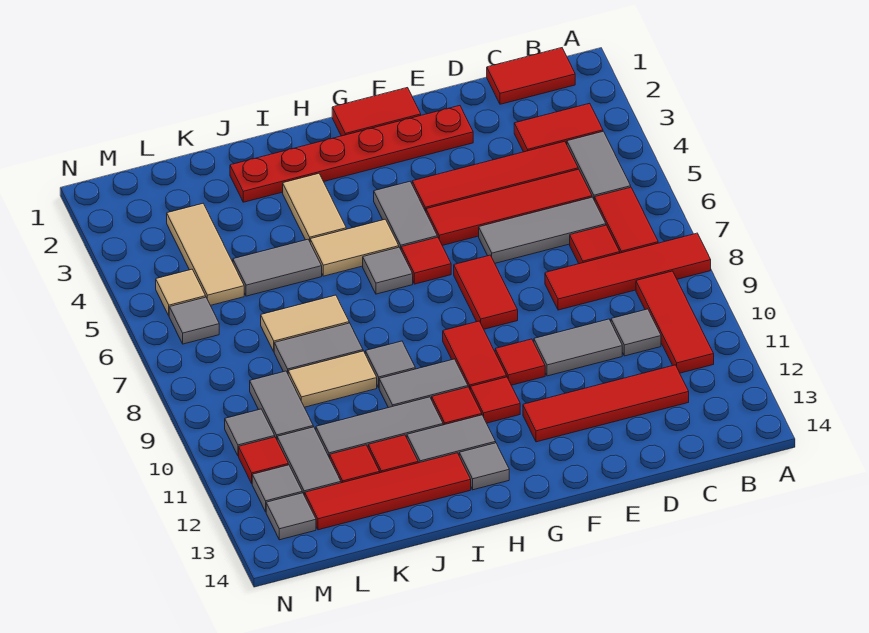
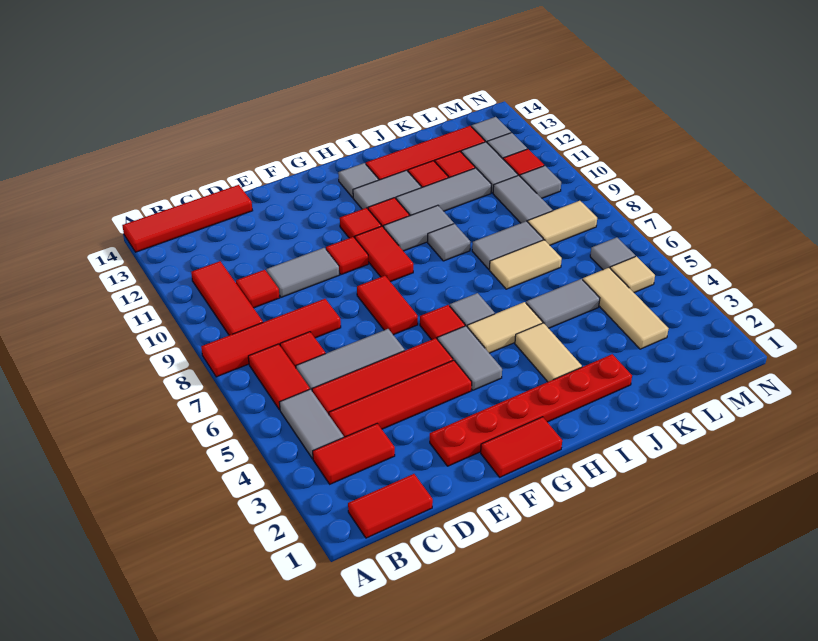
grey 1x1 tile [611,309,661,356] -> red 1x1 tile [236,270,280,308]
red 1x4 tile [523,365,689,442] -> red 1x4 tile moved to [122,185,253,252]
tan 1x2 tile [288,351,377,407] -> tan 1x2 tile moved to [528,201,597,245]

